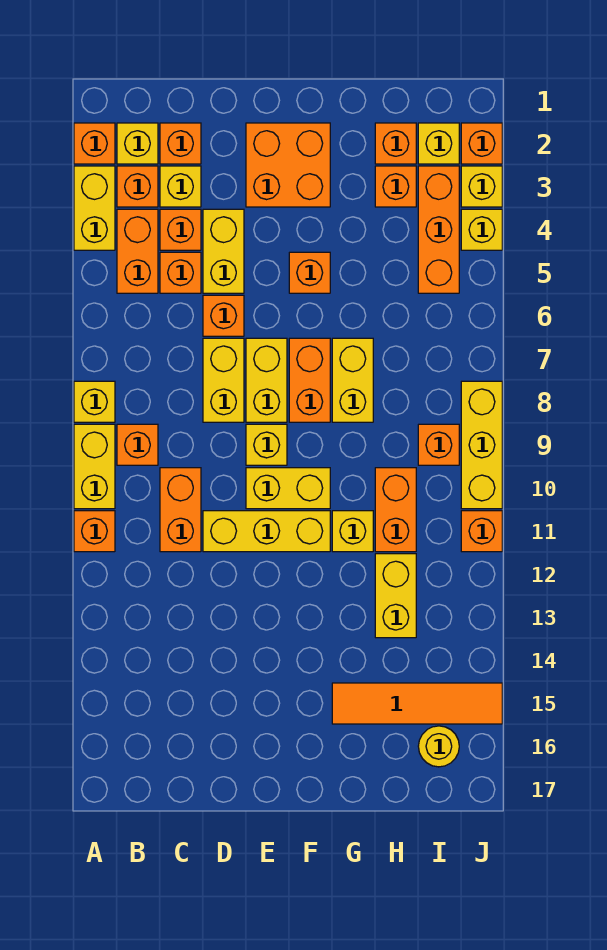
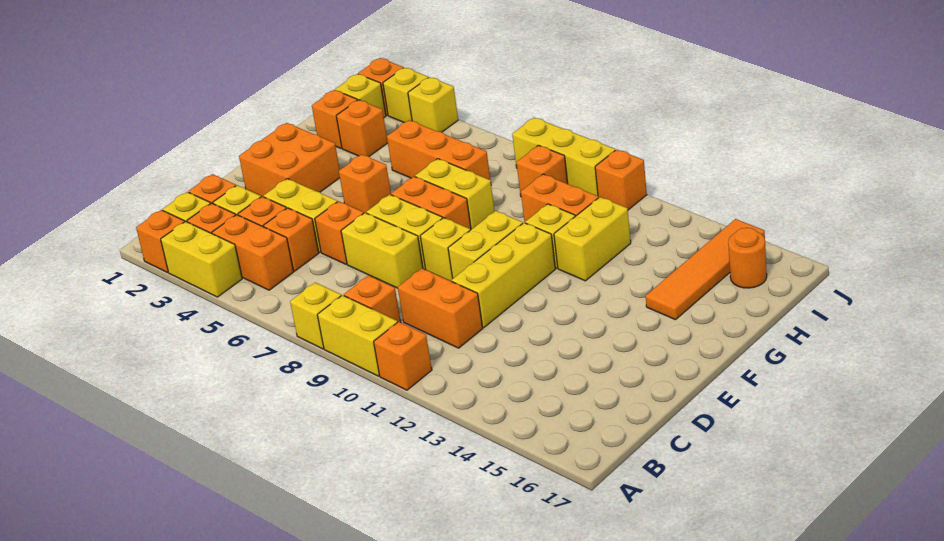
yellow 1x2 brick [375,554,416,638] -> yellow 1x2 brick turned to [554,197,631,281]
orange 1x3 brick [418,166,459,293] -> orange 1x3 brick moved to [387,120,490,180]
yellow 1x1 round brick [418,726,459,767] -> orange 1x1 round brick [728,228,767,288]

